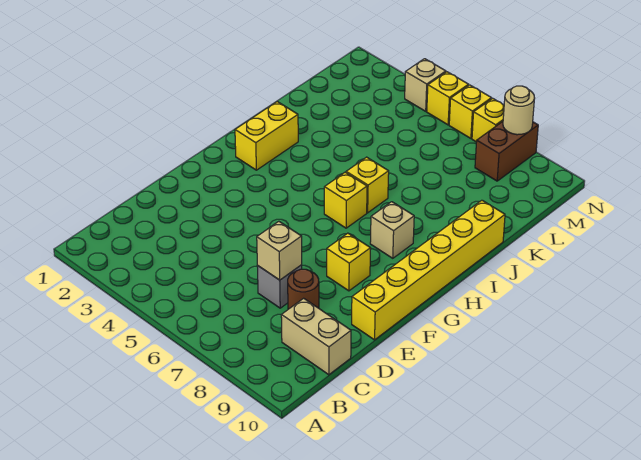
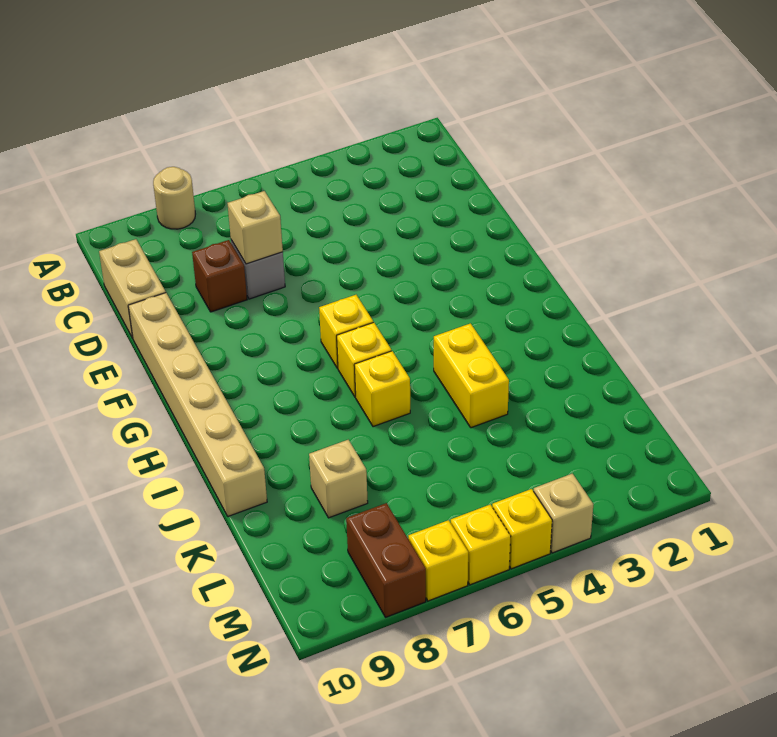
tan 1x2 brick [281,298,351,375] -> tan 1x2 brick turned to [99,239,166,338]
brown 1x1 round brick [288,269,319,309] -> brown 1x1 brick [192,240,247,312]
yellow 1x6 brick [352,200,505,340] -> tan 1x6 brick [128,293,267,516]
yellow 1x1 brick [327,233,371,291] -> yellow 1x1 brick moved to [319,295,373,368]
yellow 1x2 brick [235,102,298,170] -> yellow 1x2 brick moved to [434,323,509,428]
tan 1x1 brick [370,202,414,258] -> tan 1x1 brick moved to [309,440,368,518]
tan 1x1 round brick [503,86,535,135] -> tan 1x1 round brick moved to [153,167,195,229]

